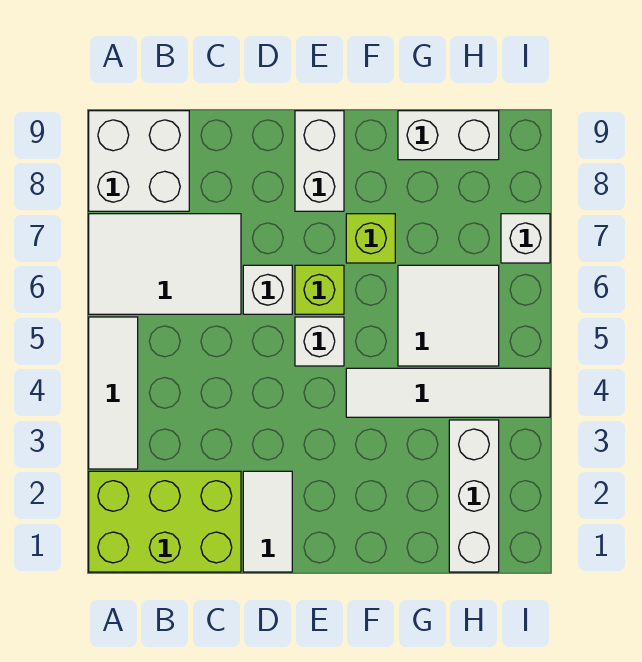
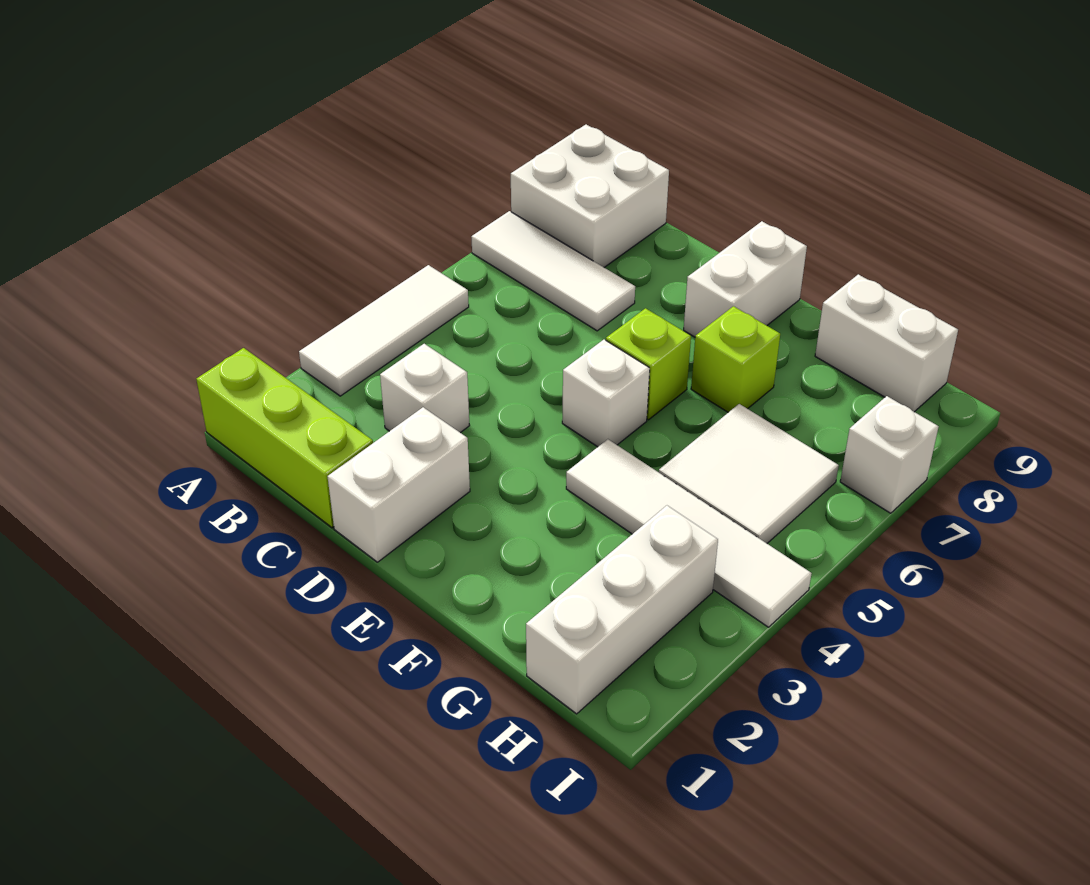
lime 2x3 brick [89,471,241,572] -> lime 1x3 brick [196,348,373,528]
white 2x3 tile [89,214,241,314] -> white 1x3 tile [471,211,635,331]
white 1x2 tile [243,471,292,572] -> white 1x2 brick [327,407,470,562]
white 1x1 brick [243,265,292,314] -> white 1x1 brick moved to [380,344,470,433]

